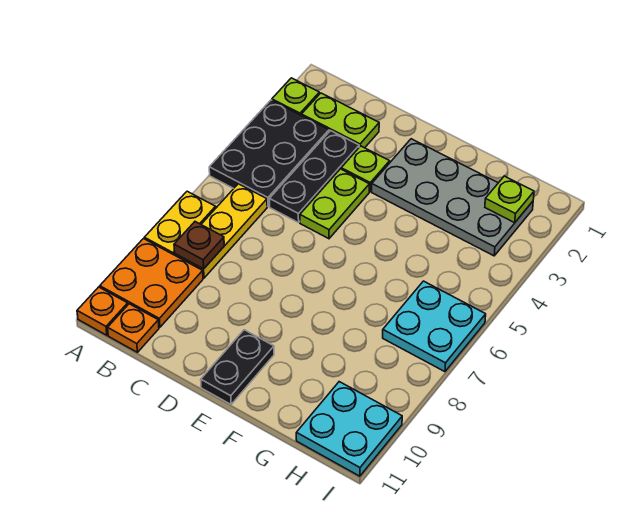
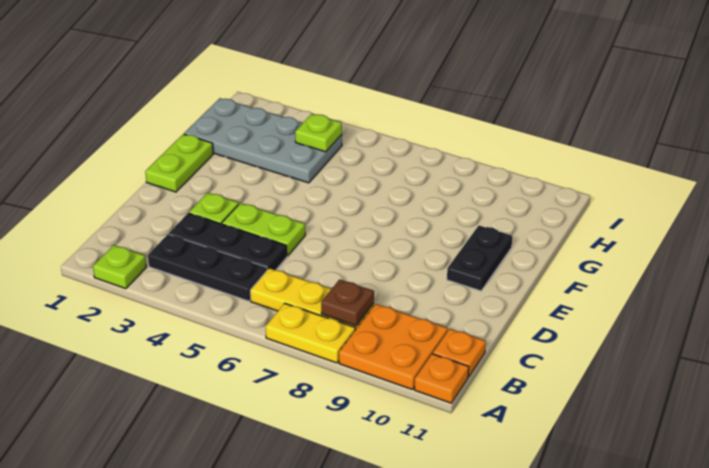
black 2x3 plate [209,100,329,206] -> black 1x3 plate [148,234,267,301]
lime 1x2 plate [302,93,379,148] -> lime 1x2 plate moved to [145,134,213,192]
grey 2x4 plate [372,139,533,256] -> grey 2x4 plate turned to [184,98,342,183]
black 1x2 plate [201,330,274,404] -> black 1x2 plate turned to [447,226,512,291]
lime 1x1 plate [485,176,534,223] -> lime 1x1 plate moved to [295,114,342,152]
cyan 2x2 plate [383,281,486,372] -> none
cyan 2x2 plate [296,382,402,476] -> none

